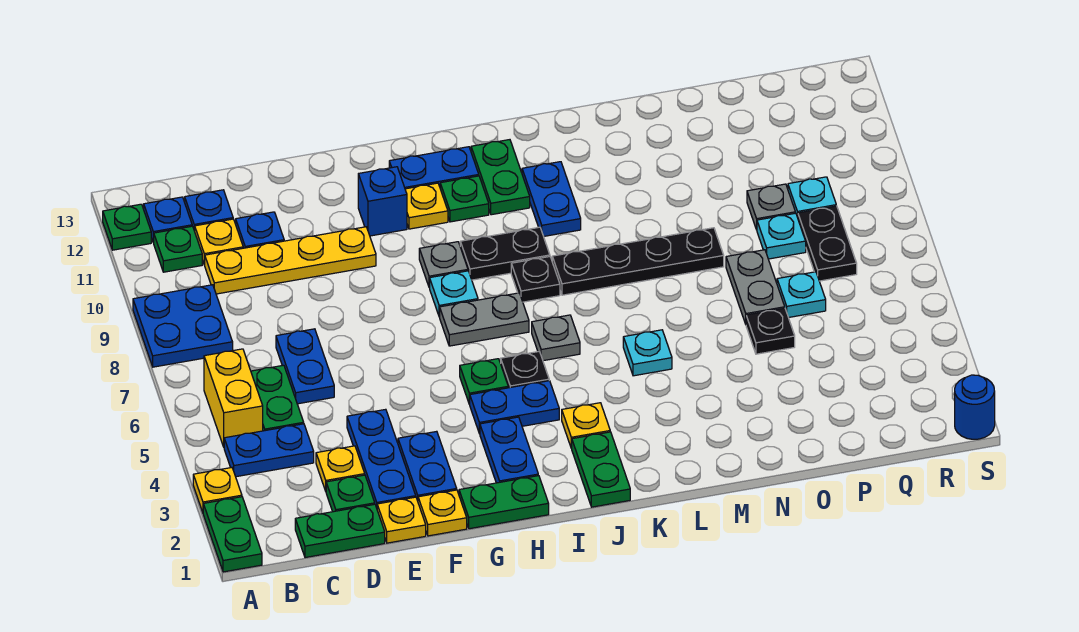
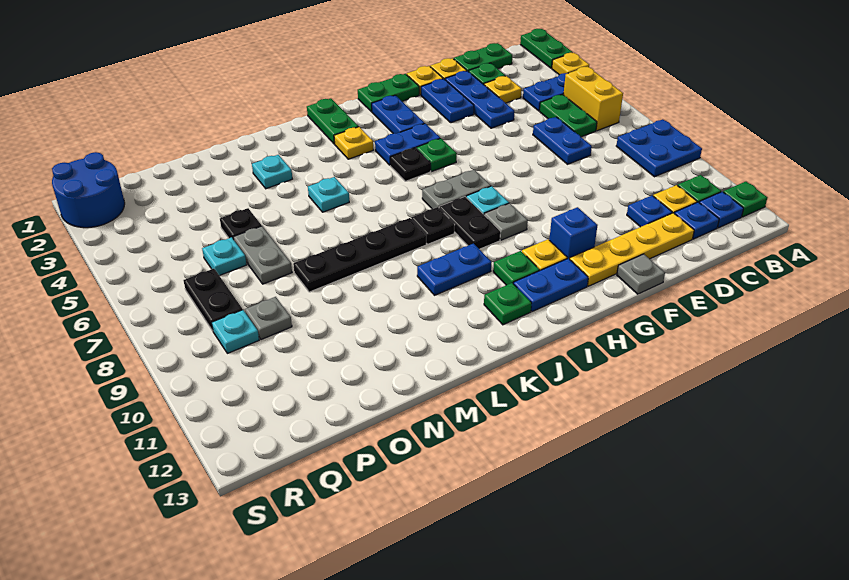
yellow 1x4 plate [205,227,376,294] -> yellow 1x4 plate moved to [570,213,694,286]
black 1x2 plate [460,227,550,280] -> black 1x2 plate turned to [439,197,501,249]
grey 1x1 plate [532,315,580,361] -> grey 1x1 plate moved to [617,254,665,294]
green 1x2 plate [471,140,530,215] -> green 1x1 plate [484,283,532,325]
blue 1x2 plate [522,162,581,236] -> blue 1x2 plate turned to [417,244,492,295]
cyan 1x1 plate [757,213,806,259] -> cyan 1x1 plate moved to [252,155,292,189]
blue 1x1 round brick [955,375,995,439] -> blue 2x2 round brick [52,152,125,228]

